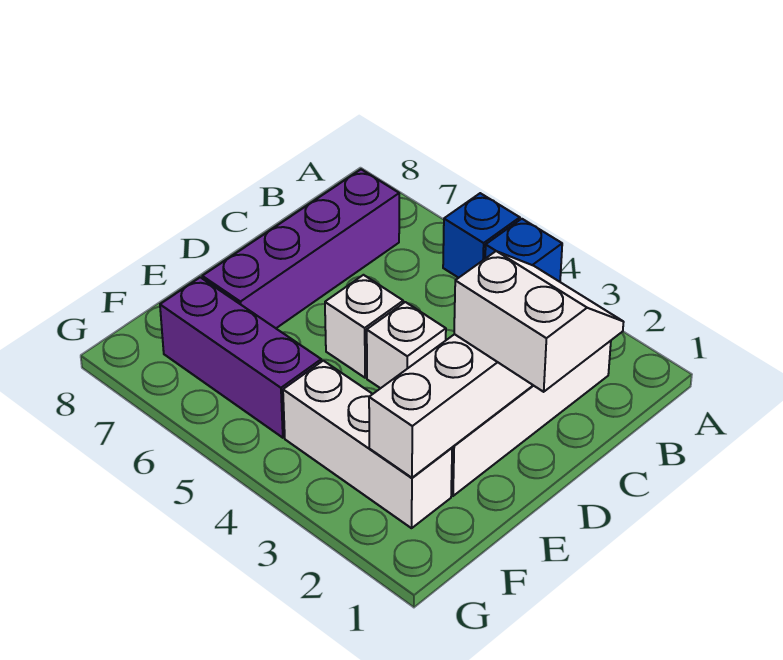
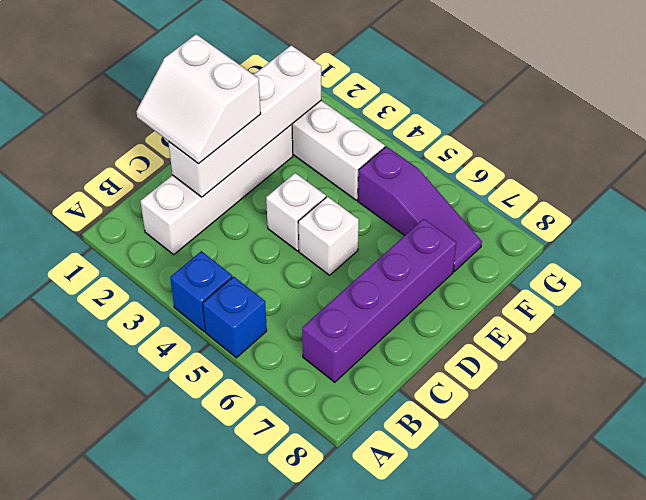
purple 1x3 brick [160,277,321,438] -> purple 1x3 slope [358,146,482,271]

